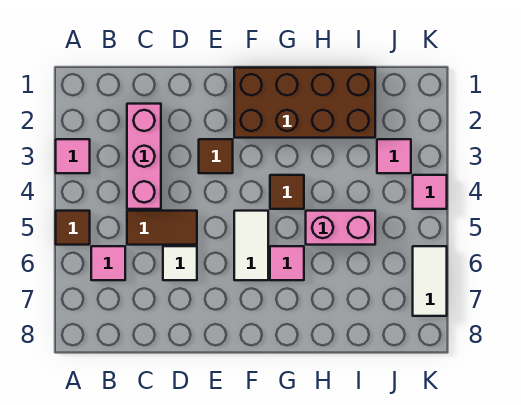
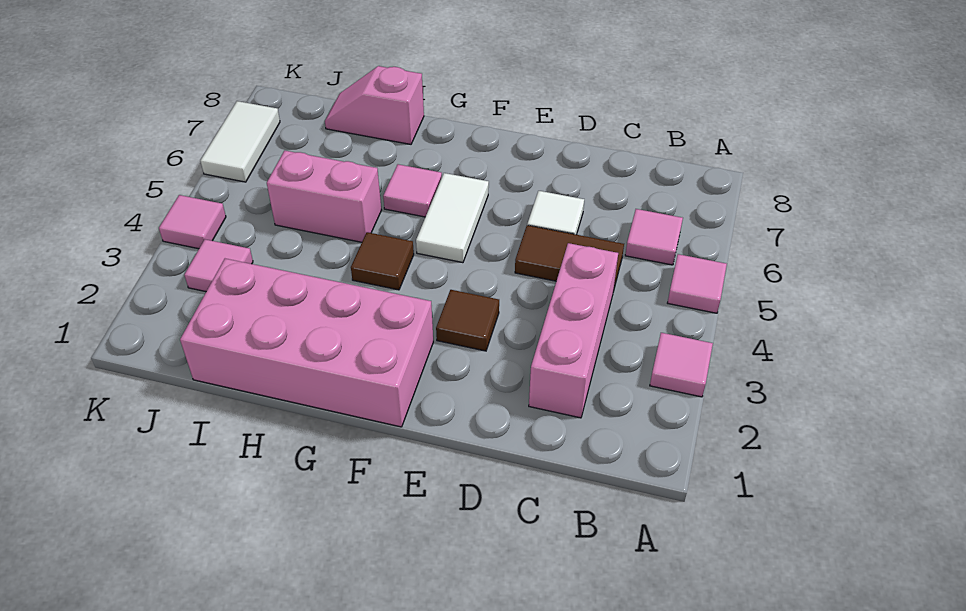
brown 1x1 tile [56,211,90,245] -> pink 1x1 tile [668,254,727,313]
brown 2x4 brick [234,68,375,138] -> pink 2x4 brick [180,259,433,427]
none -> pink 1x2 slope [325,66,424,144]

